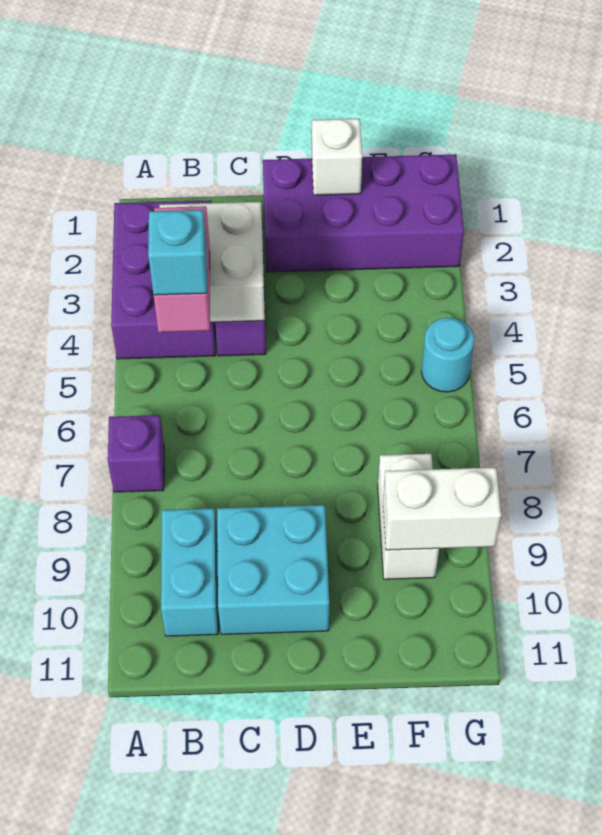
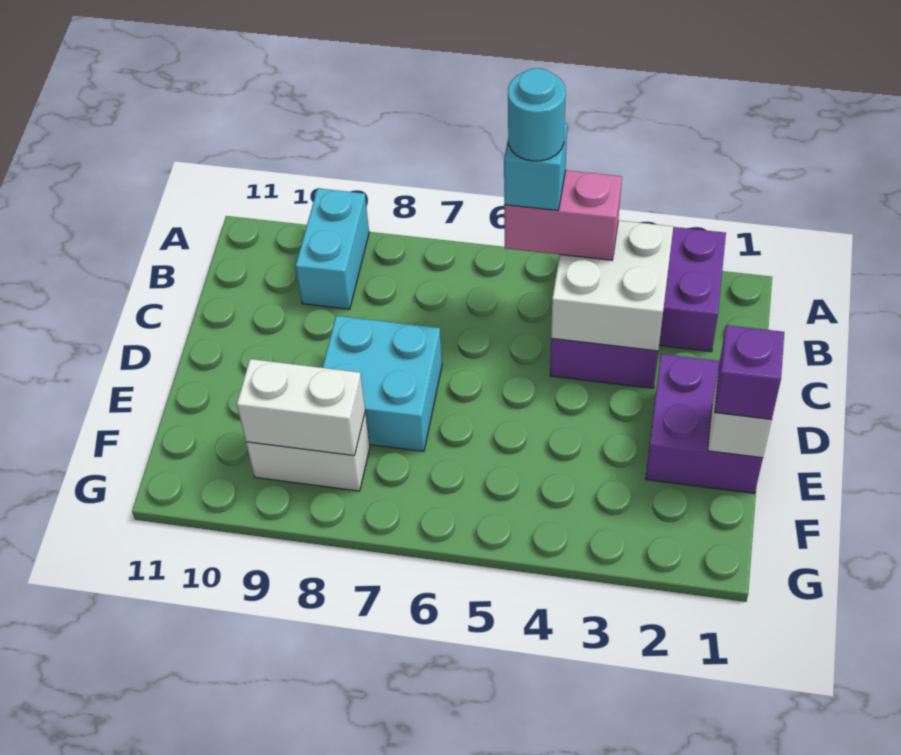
purple 1x1 brick [108,415,164,492] -> purple 1x1 brick moved to [714,325,784,420]
cyan 1x2 brick [161,508,218,636] -> cyan 1x2 brick turned to [296,188,369,309]
cyan 2x2 brick [217,505,329,634] -> cyan 2x2 brick moved to [323,316,442,451]
purple 2x4 brick [263,154,464,272] -> purple 2x2 brick [646,354,763,493]
white 1x2 brick [383,467,501,550] -> white 1x2 brick turned to [237,359,365,456]
cyan 1x1 round brick [421,318,474,392] -> cyan 1x1 round brick moved to [508,68,566,161]

